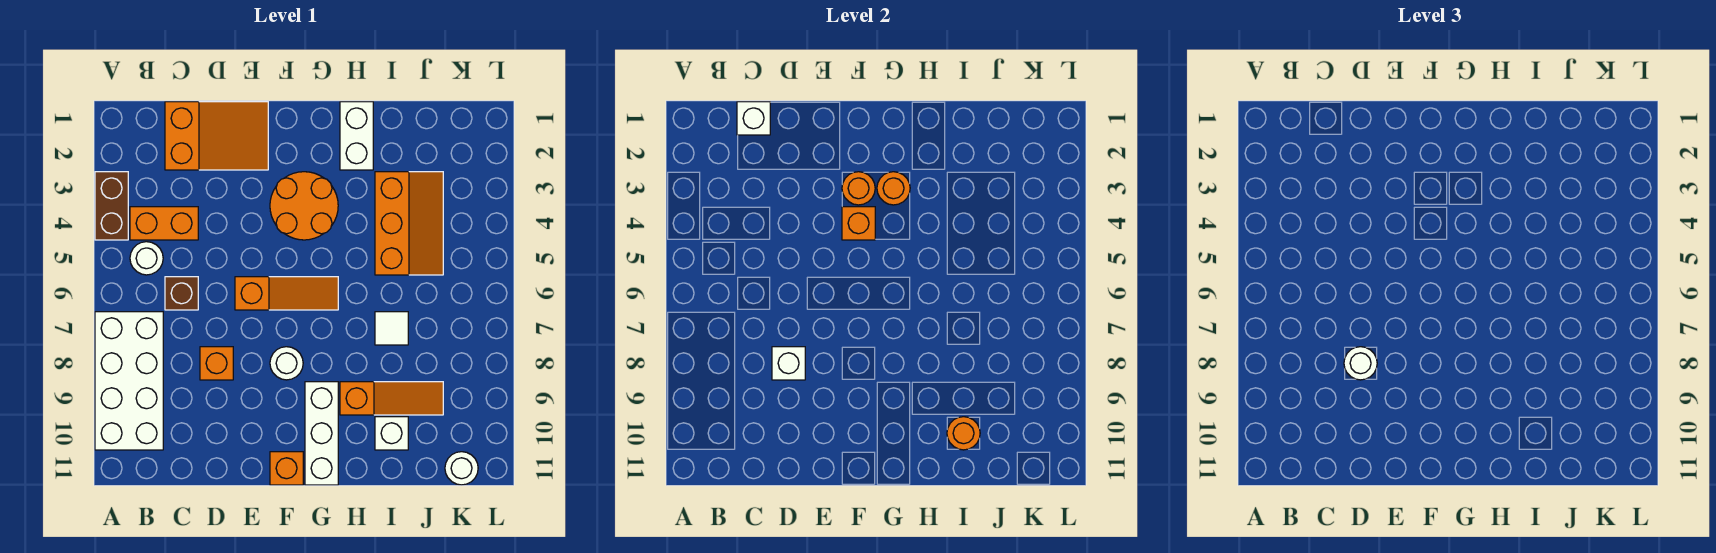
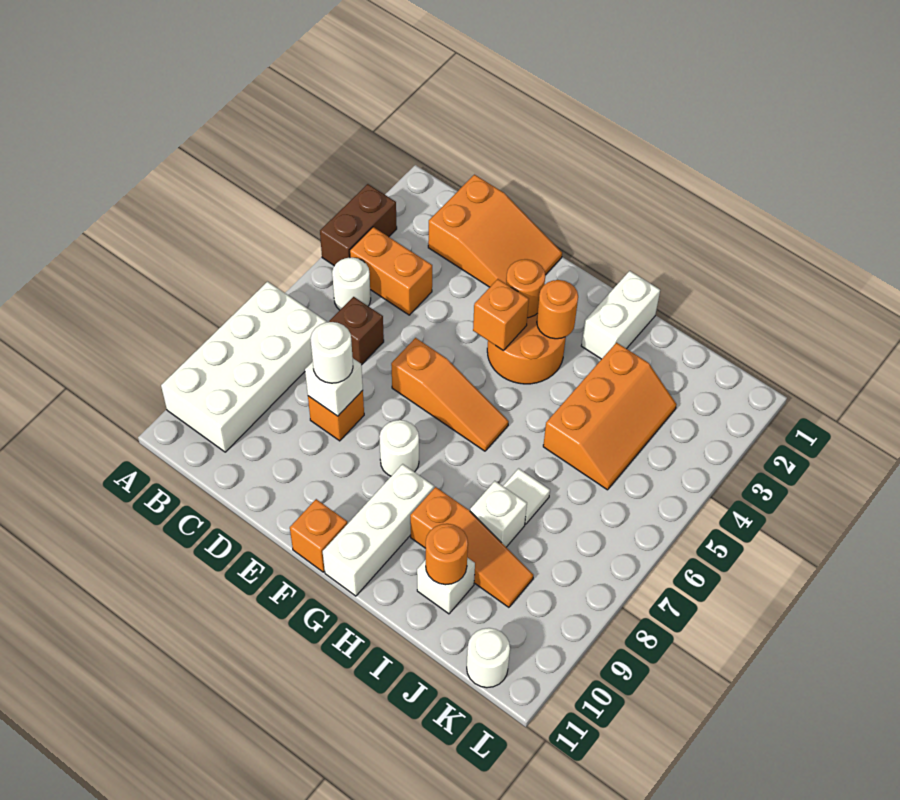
white 1x1 brick [737,102,770,135] -> white 1x1 brick moved to [470,481,527,547]

